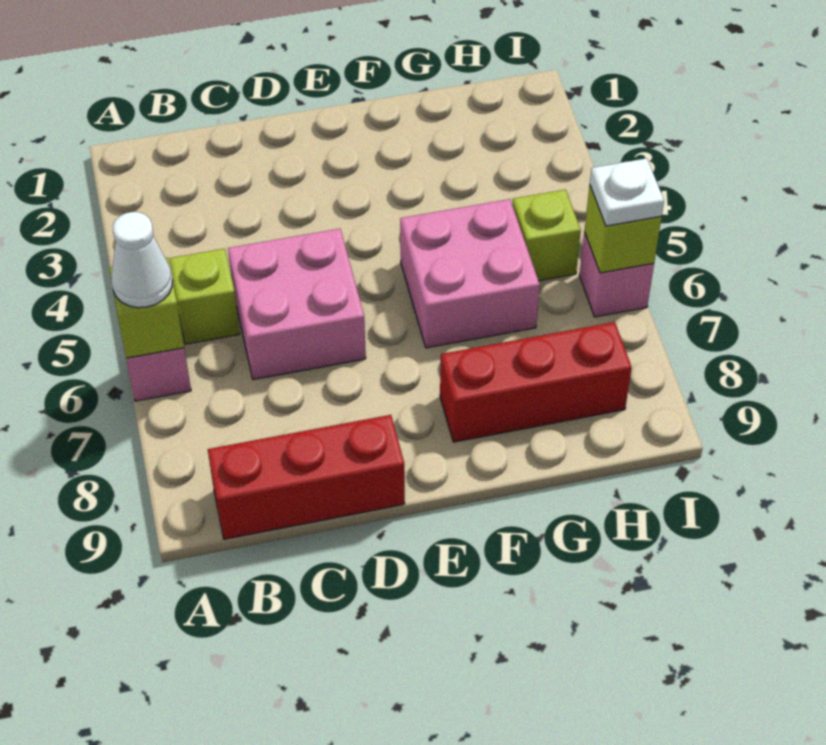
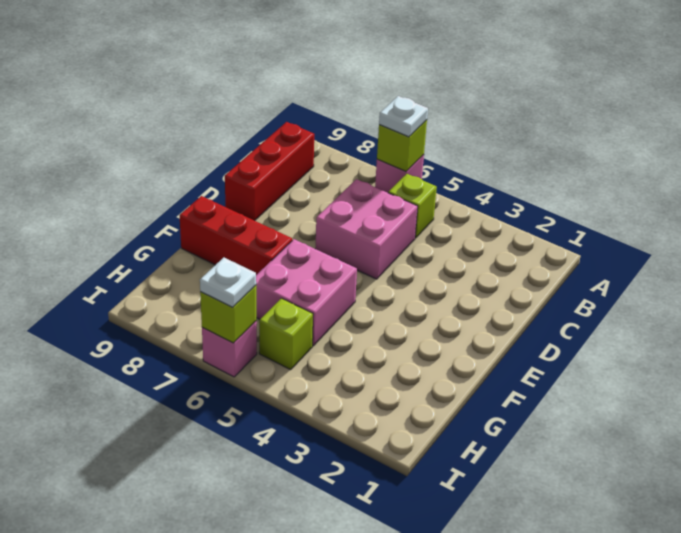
white 1x1 cone [111,212,172,308] -> white 1x1 plate [379,96,428,137]
red 1x3 brick [440,322,632,442] -> red 1x3 brick turned to [179,196,292,275]

